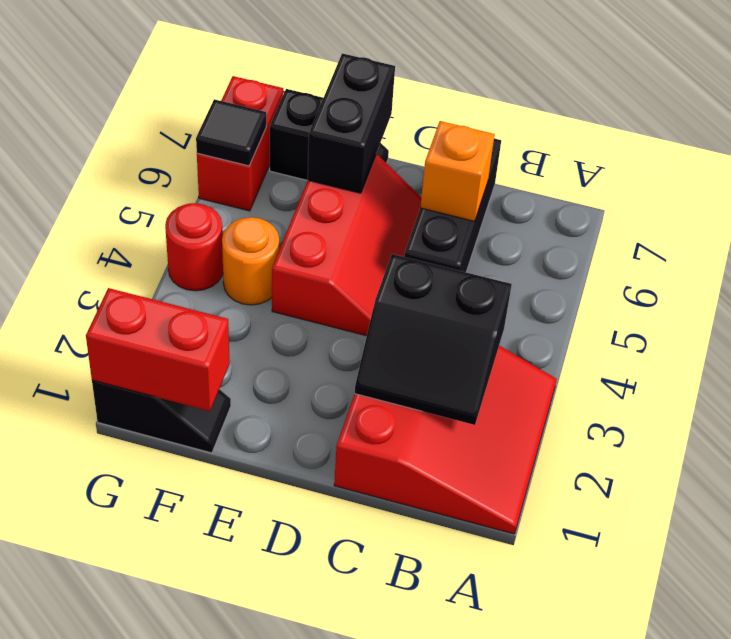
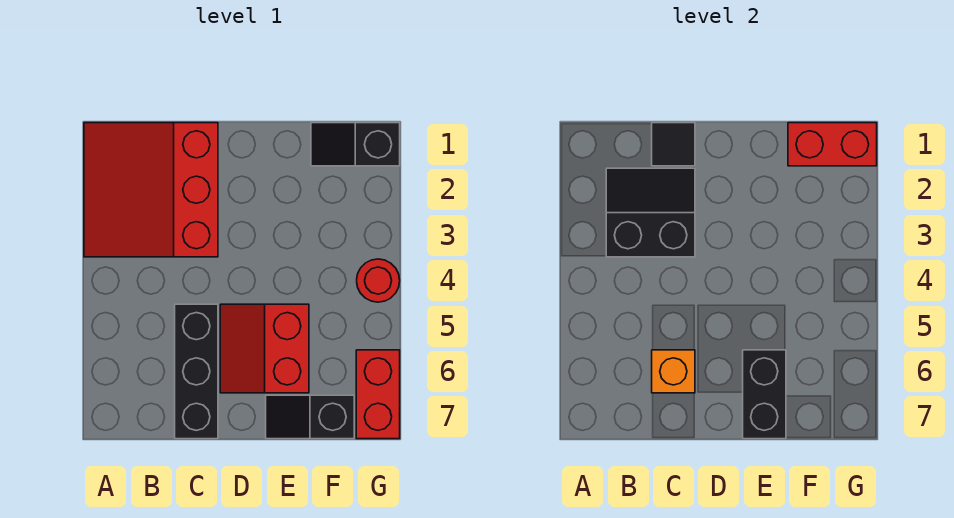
red 2x3 slope [272,154,421,336] -> red 2x2 slope [220,304,309,393]
orange 1x1 round brick [222,217,279,305] -> none
black 1x1 tile [196,99,266,166] -> black 1x1 tile moved to [652,123,695,166]

